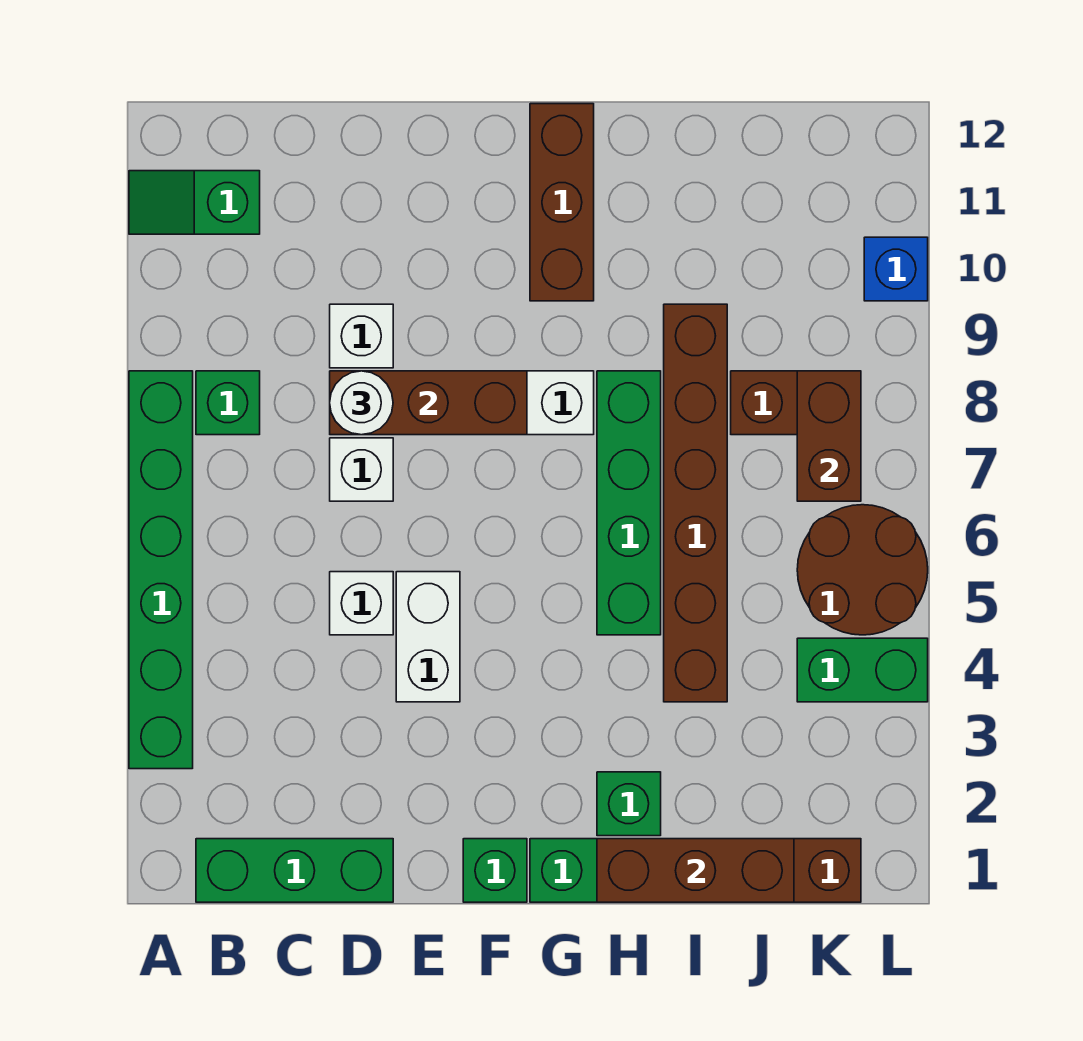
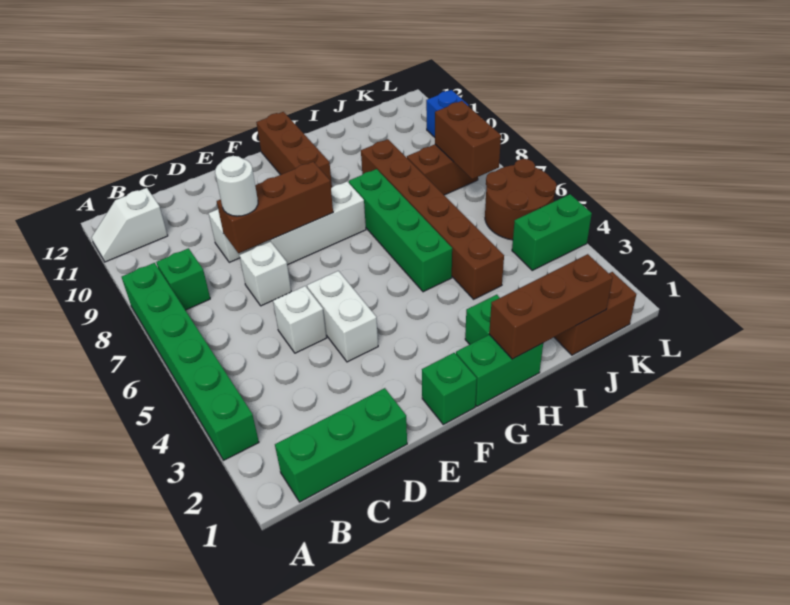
green 1x2 slope [129,171,260,234] -> white 1x2 slope [91,188,168,262]

